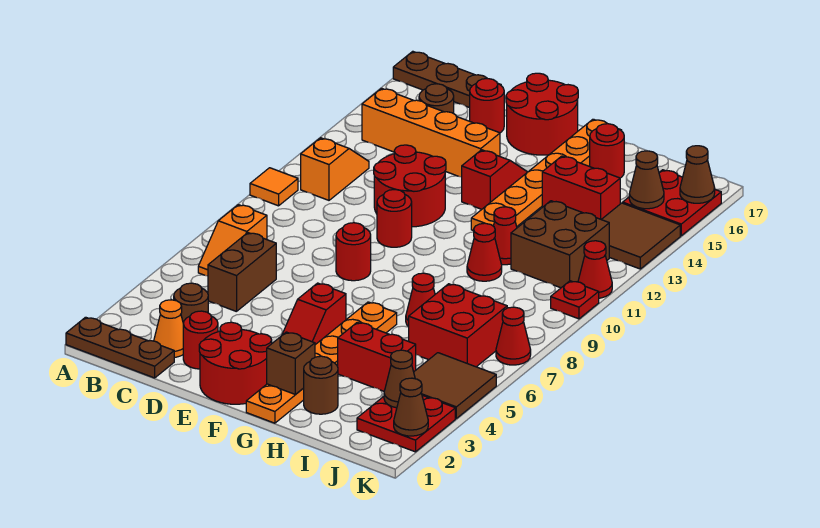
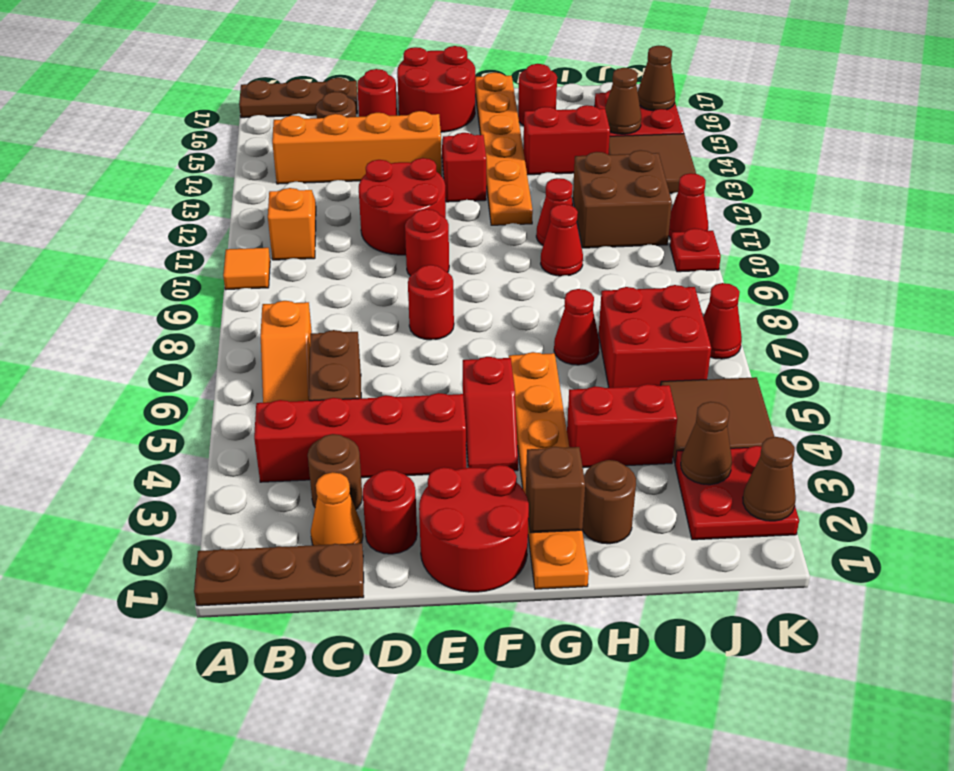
none -> red 1x4 brick [254,393,466,482]

